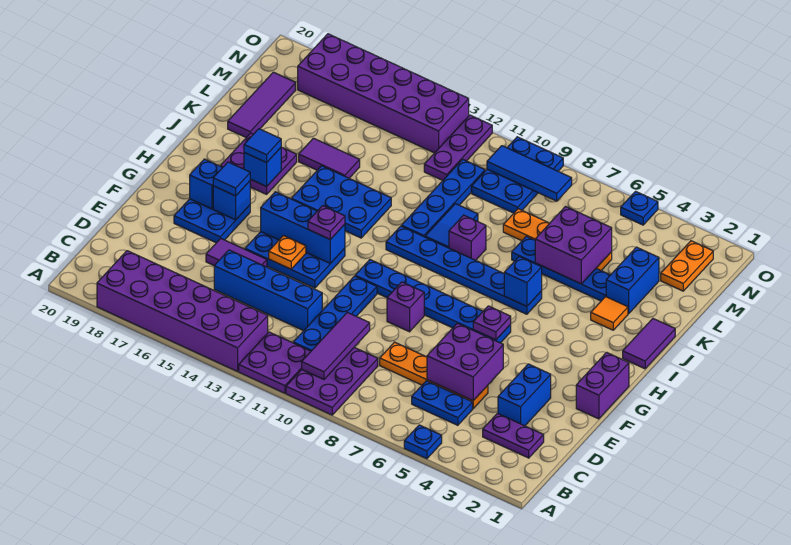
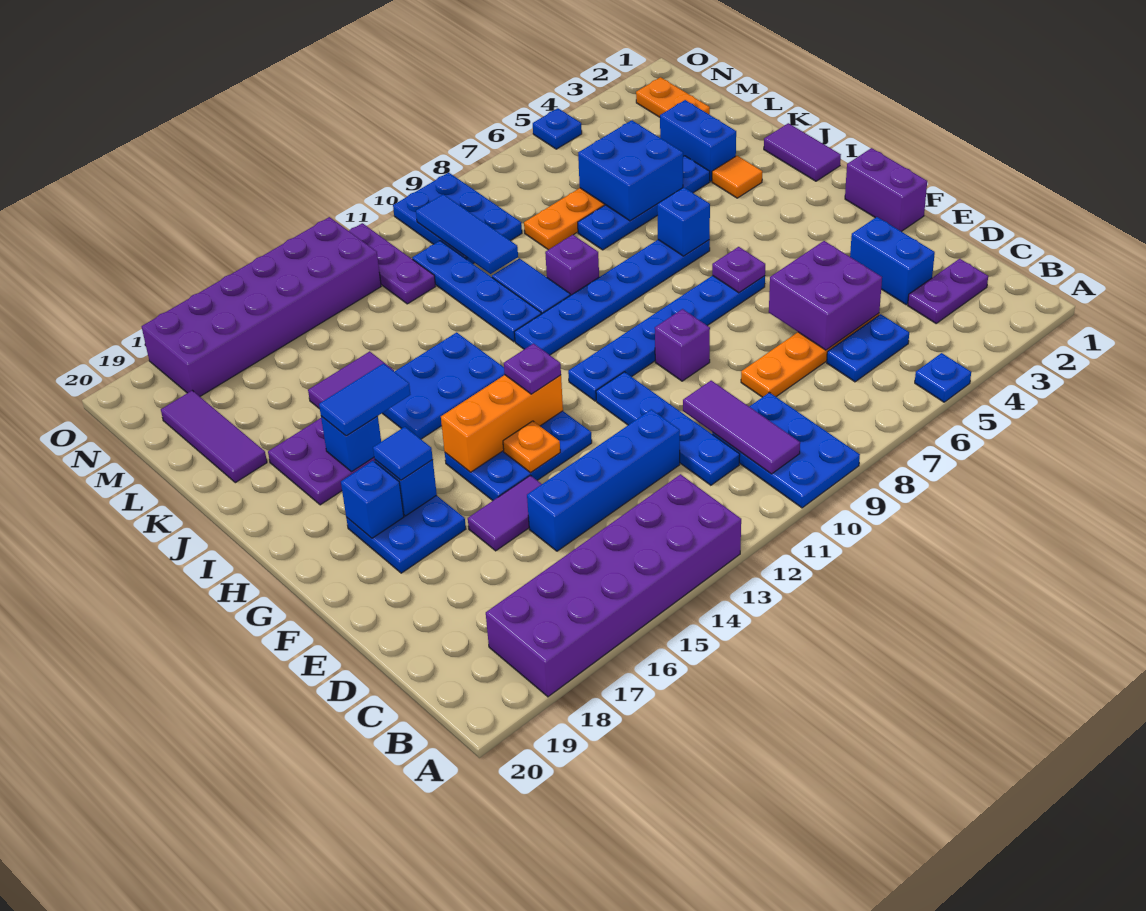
purple 2x3 plate [286,347,378,415] -> blue 2x3 plate [712,392,860,508]
purple 2x2 plate [239,332,311,393] -> none
blue 1x3 brick [261,192,345,263] -> orange 1x3 brick [441,375,563,472]
blue 1x1 tile [244,129,281,163] -> blue 1x2 tile [319,364,410,436]
purple 2x2 brick [535,207,612,284] -> blue 2x2 brick [578,120,683,221]
blue 1x3 tile [487,146,572,201] -> blue 1x3 tile turned to [416,194,518,274]

